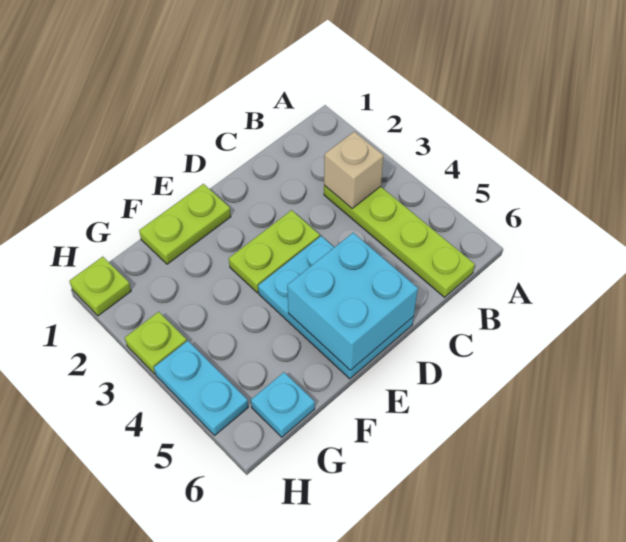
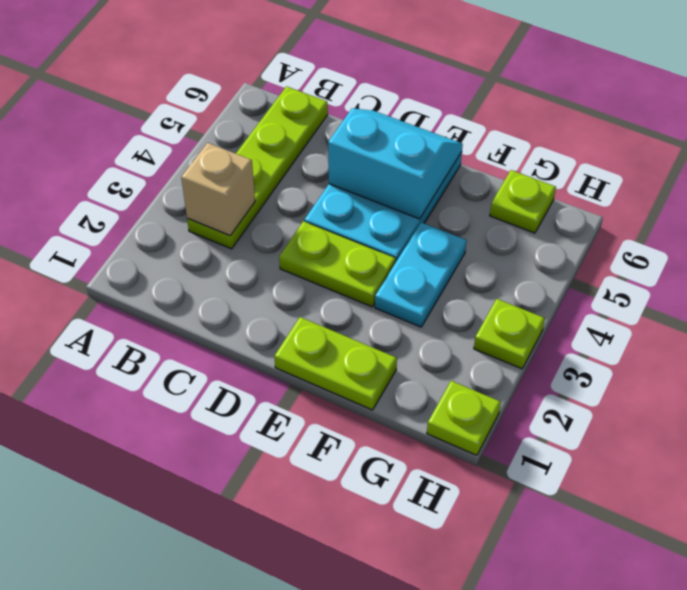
cyan 2x2 brick [287,233,418,370] -> cyan 2x2 slope [328,108,463,219]
cyan 1x1 plate [251,372,315,437] -> lime 1x1 plate [490,170,556,233]
cyan 1x2 plate [154,341,248,436] -> cyan 1x2 plate moved to [375,222,467,327]

